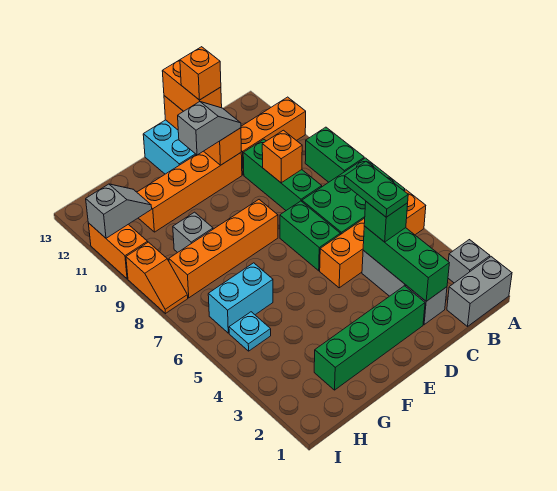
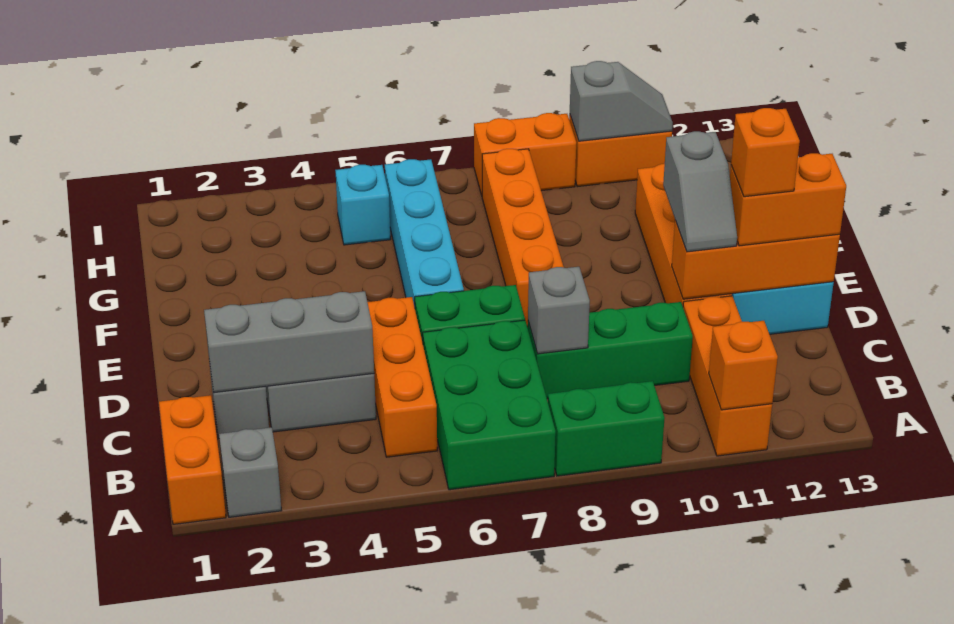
grey 1x2 brick [447,257,512,326] -> orange 1x2 brick [159,395,226,524]
orange 1x4 brick [320,190,426,288] -> orange 1x3 brick [367,297,437,457]
green 1x3 brick [363,226,449,301] -> grey 1x3 brick [204,291,374,393]
green 1x1 brick [364,202,408,242] -> none
green 1x2 plate [344,162,408,217] -> none
orange 1x1 brick [262,130,302,183] -> orange 1x1 brick moved to [709,321,778,410]
green 1x4 brick [314,286,425,390] -> none
cyan 1x2 brick [208,263,273,333] -> cyan 1x4 brick [385,159,464,307]
grey 1x1 brick [173,212,213,253] -> grey 1x1 brick moved to [528,267,590,354]
cyan 1x1 plate [229,312,271,351] -> cyan 1x1 brick [335,165,390,245]
grey 1x2 slope [86,184,152,238] -> grey 1x2 slope turned to [570,61,673,141]
orange 1x2 slope [126,242,188,314] -> orange 1x2 brick [474,113,576,195]

